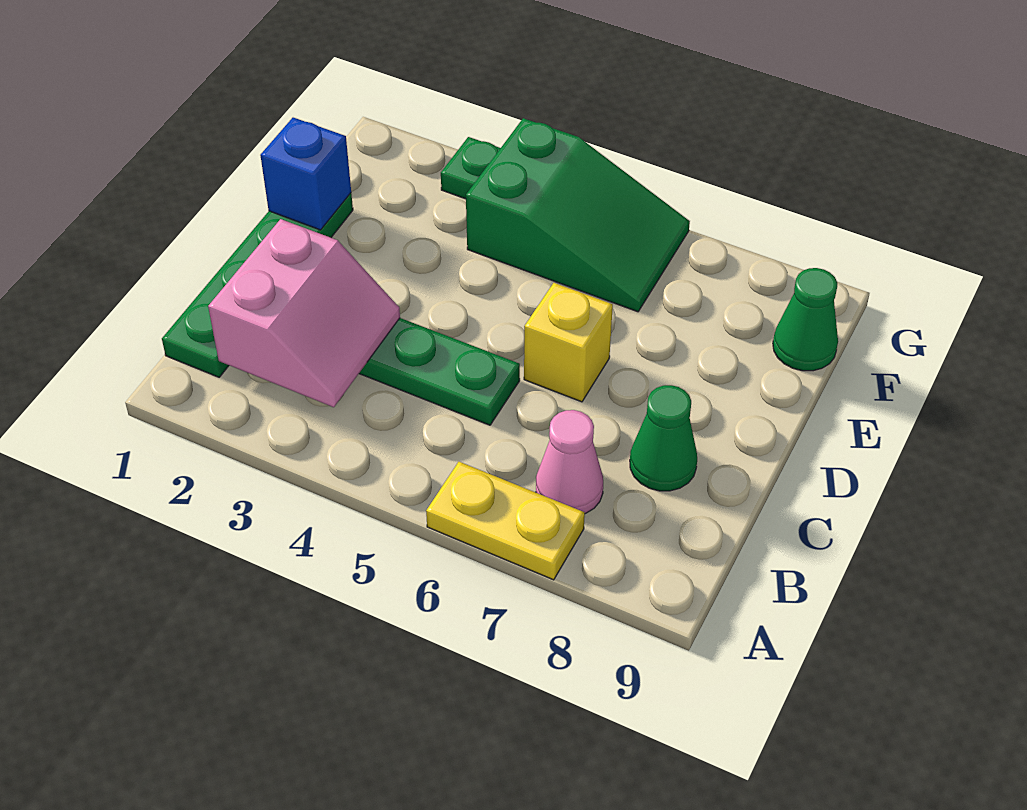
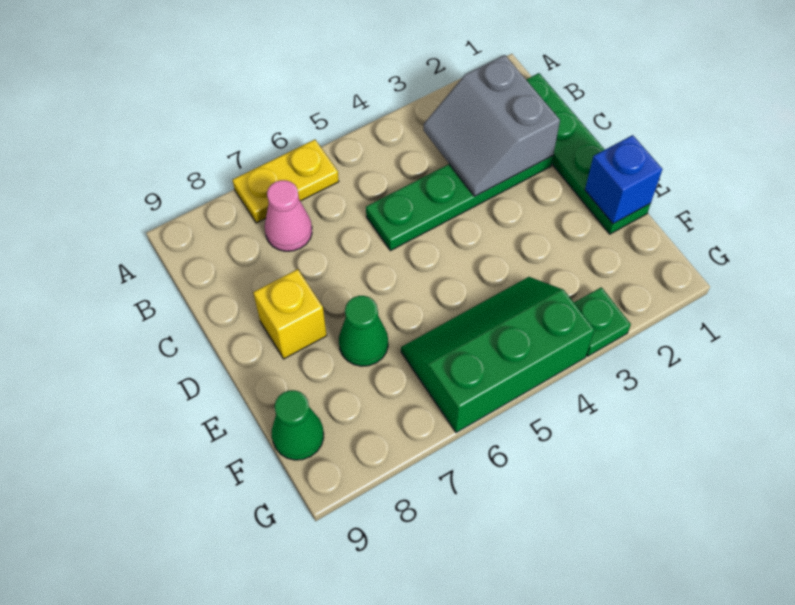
pink 2x2 slope [208,219,400,407] -> grey 2x2 slope [424,55,560,196]
green 1x1 cone [630,385,697,491] -> green 1x1 cone moved to [339,296,388,366]
yellow 1x1 brick [524,283,613,402] -> yellow 1x1 brick moved to [253,269,327,359]
green 2x3 slope [466,118,690,312] -> green 2x3 slope turned to [401,277,595,433]

